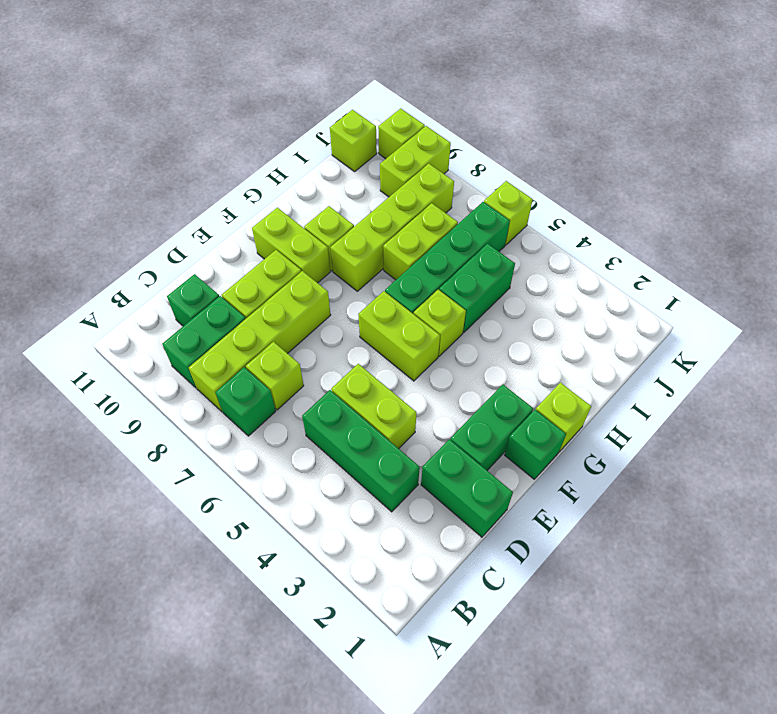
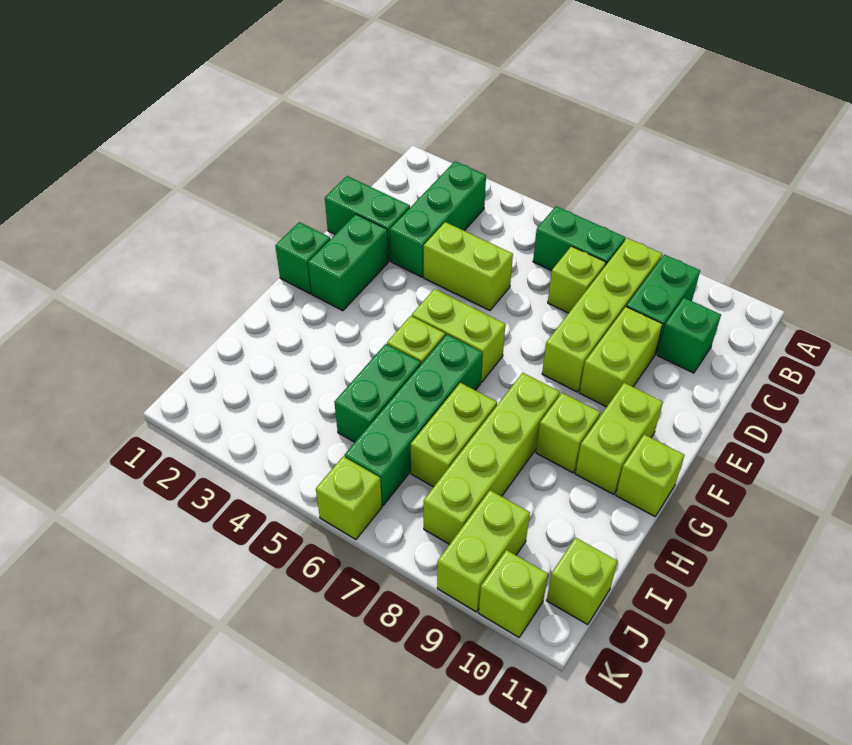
green 1x1 brick [216,367,276,436] -> green 1x2 brick [533,206,625,271]
green 1x3 brick [302,390,420,512] -> green 1x3 brick turned to [390,161,486,277]
lime 1x2 brick [252,208,330,283] -> lime 1x2 brick turned to [575,383,663,495]
lime 1x1 brick [536,383,591,452] -> lime 1x1 brick moved to [616,435,684,516]

